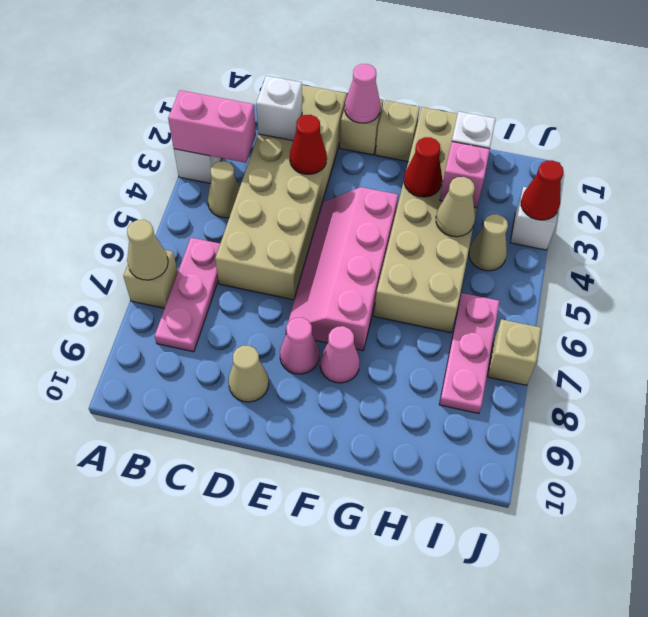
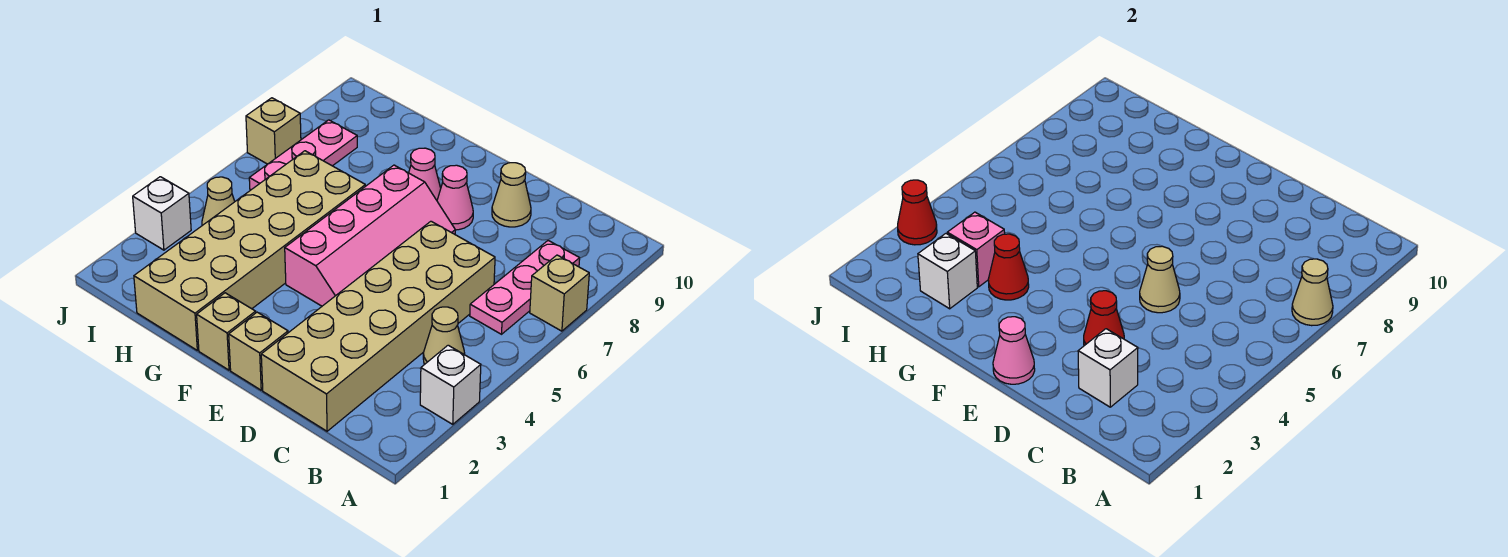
pink 1x2 brick [168,90,256,163] -> none
tan 1x1 cone [436,177,475,237] -> tan 1x1 cone moved to [1140,246,1180,313]

